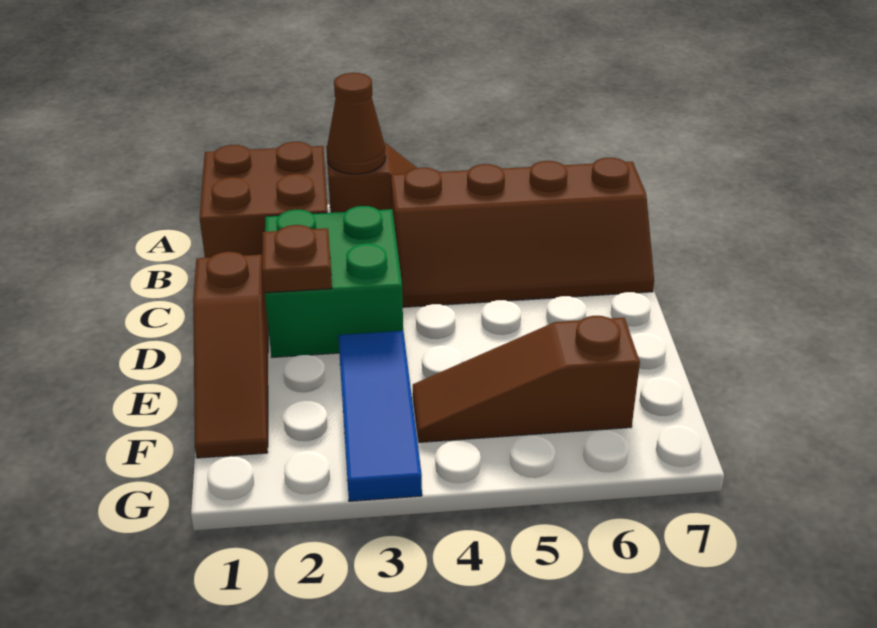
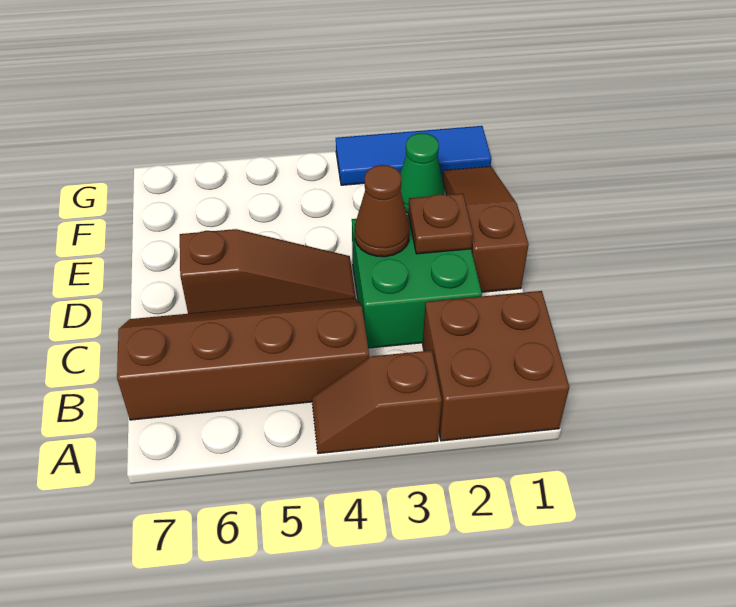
brown 1x1 cone [327,73,386,174] -> brown 1x1 cone moved to [355,165,410,257]
blue 1x3 tile [338,331,422,501] -> blue 1x3 tile turned to [336,126,491,185]
none -> green 1x1 cone [400,133,445,213]
brown 1x3 slope [413,316,640,442] -> brown 1x3 slope moved to [180,229,356,314]

